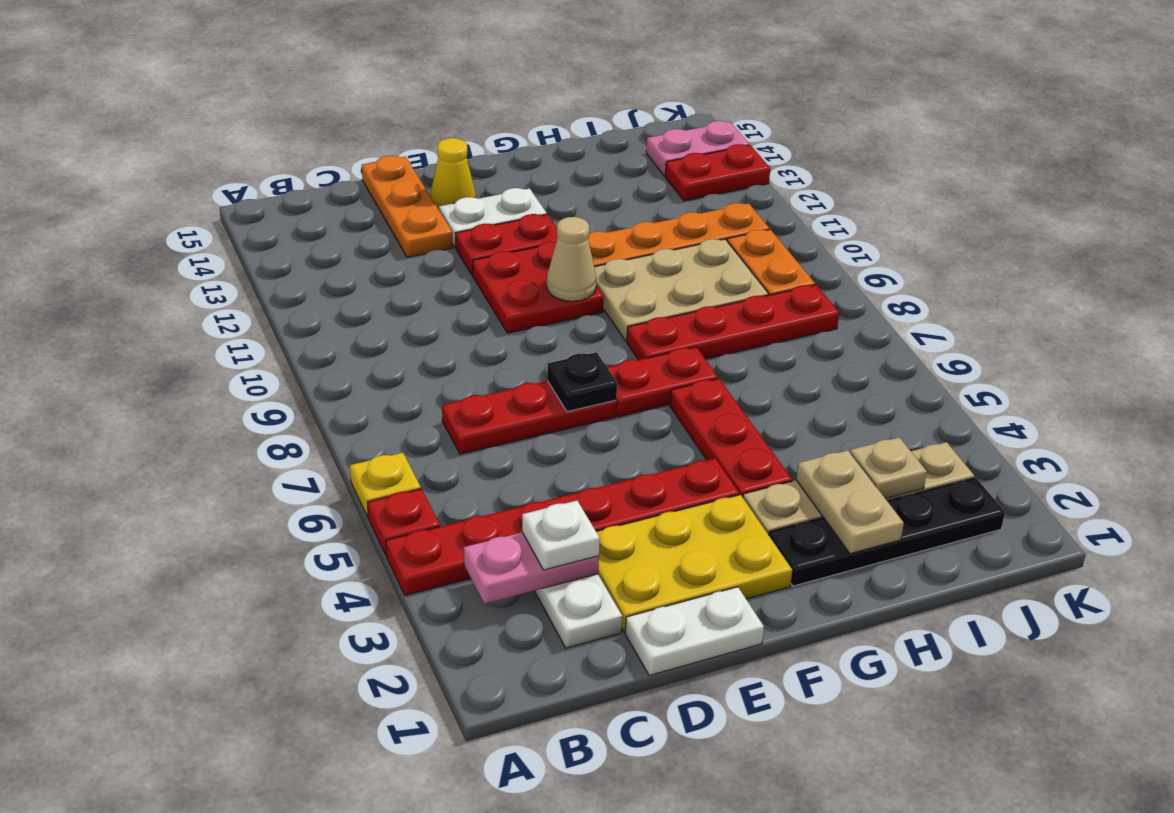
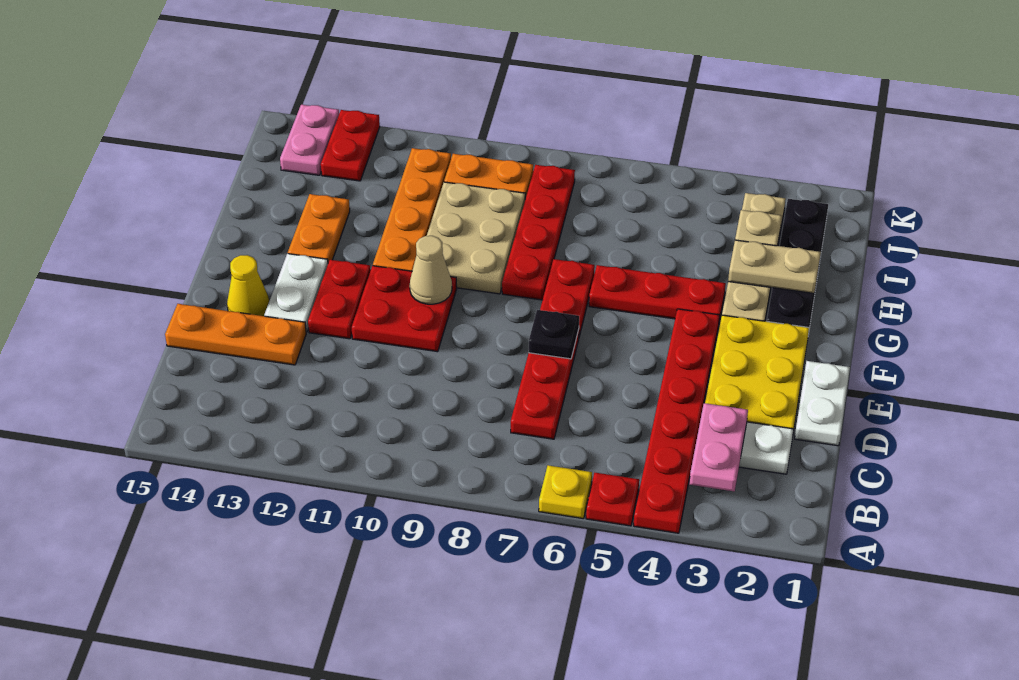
white 1x1 plate [522,501,600,570] -> none
none -> orange 1x2 plate [288,194,350,263]

